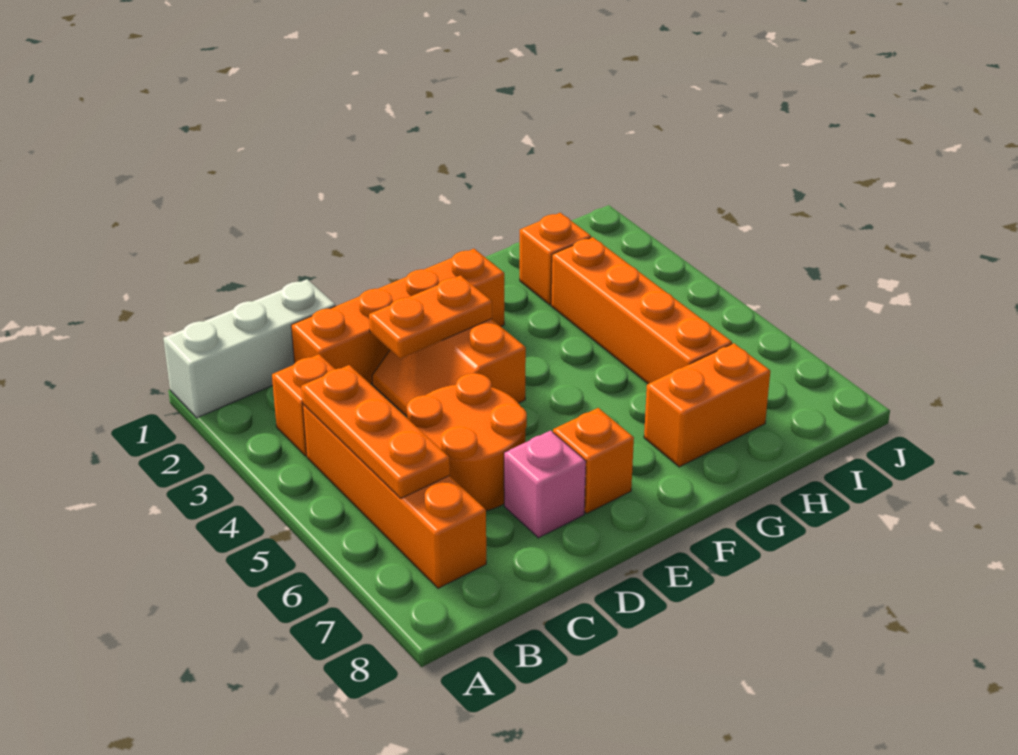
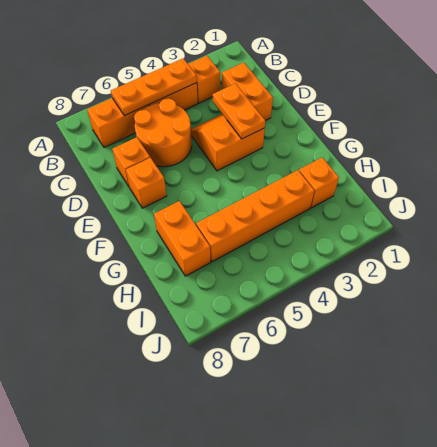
white 1x3 brick [163,279,336,418] -> none
orange 1x4 brick [291,249,504,384] -> orange 1x2 brick [222,62,273,121]
pink 1x1 brick [504,431,586,538] -> orange 1x1 brick [112,137,150,186]

